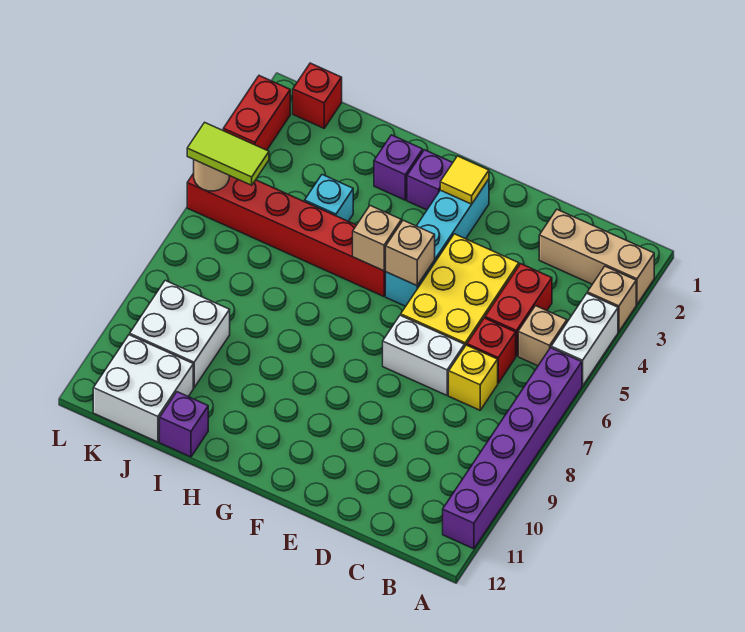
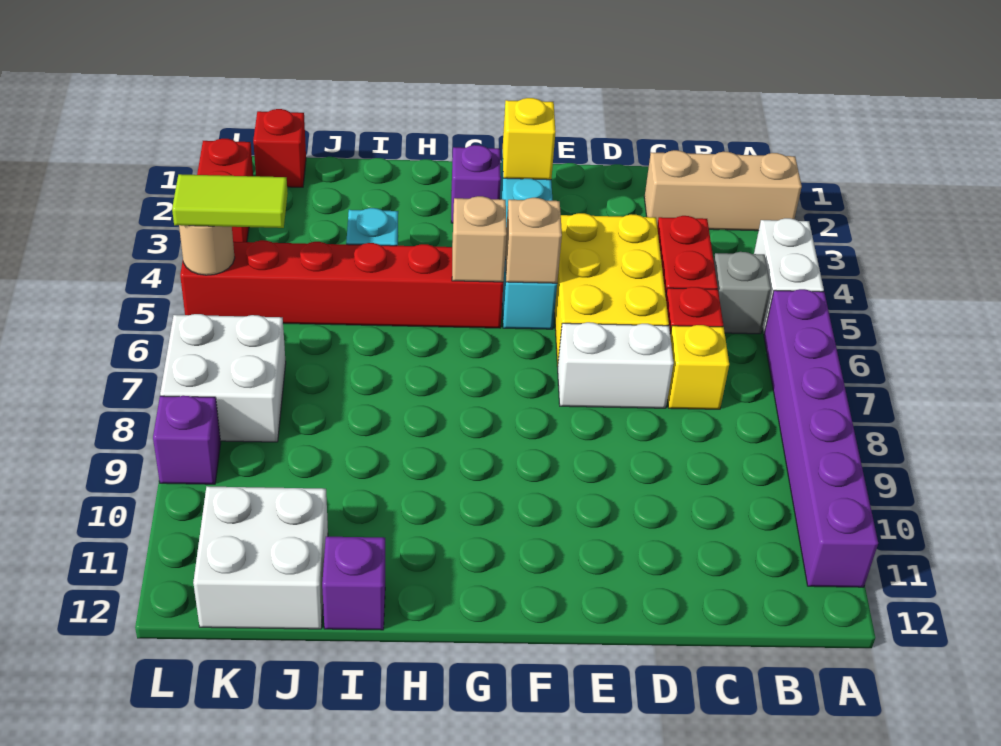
tan 1x1 brick [588,266,636,331] -> none
tan 1x1 brick [518,306,567,366] -> grey 1x1 brick [714,252,771,334]
yellow 1x1 tile [440,156,489,204] -> yellow 1x1 brick [503,98,556,180]
purple 1x1 brick [374,135,423,200] -> purple 1x1 brick moved to [153,396,221,484]
white 2x2 brick [130,280,230,388] -> white 2x2 brick moved to [160,314,286,442]

